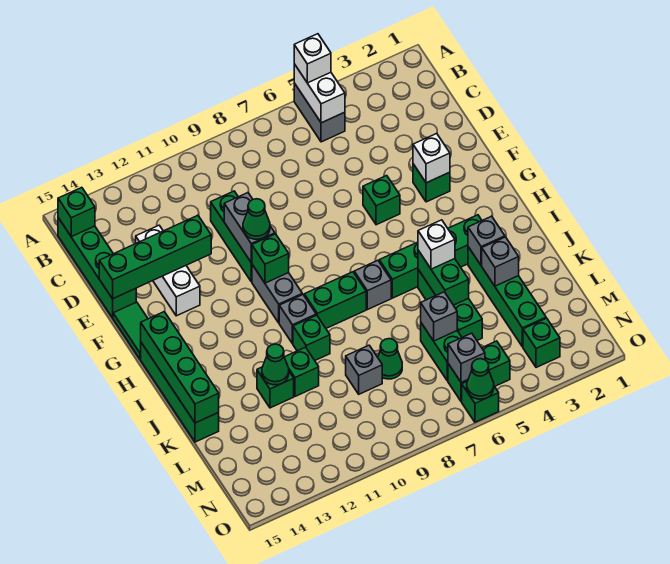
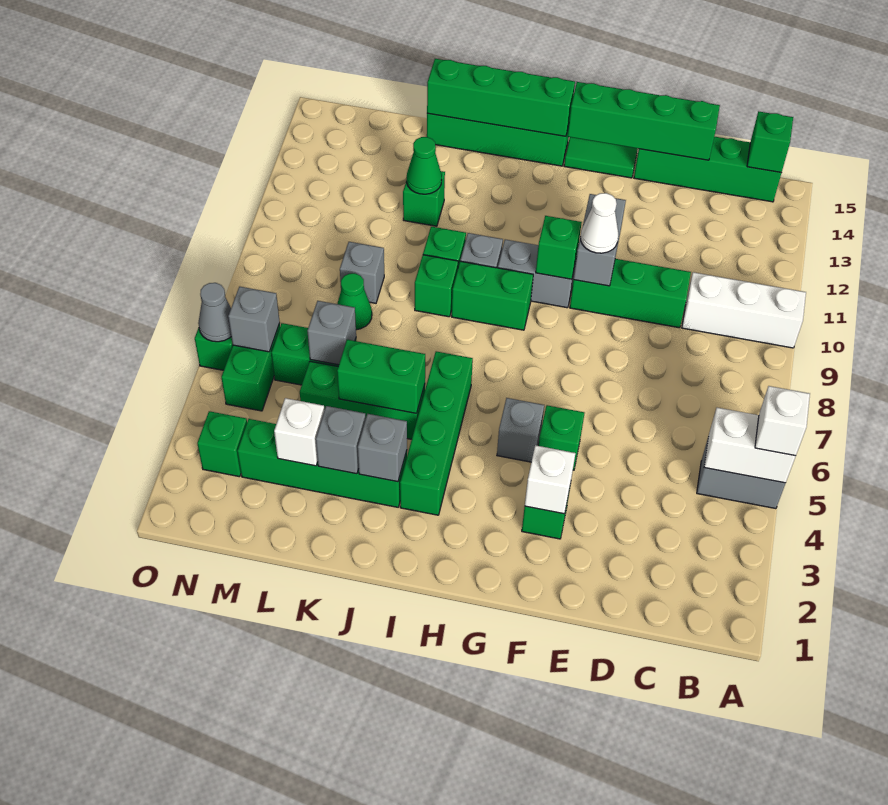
white 1x3 brick [136,225,200,316] -> white 1x3 brick moved to [682,272,806,348]
grey 1x2 brick [224,193,275,263] -> grey 1x2 brick turned to [574,194,626,286]
green 1x4 brick [99,216,211,299] -> green 1x4 brick turned to [568,82,720,160]
green 1x1 cone [243,199,270,239] -> white 1x1 cone [581,193,618,253]
grey 1x1 brick [354,260,391,310] -> grey 1x1 brick moved to [497,398,544,462]
green 1x2 brick [304,272,366,328] -> green 1x2 brick turned to [452,261,533,330]
white 1x1 brick [418,220,455,269] -> white 1x1 brick moved to [274,398,325,466]
green 1x1 brick [284,347,319,396] -> green 1x1 brick moved to [415,255,458,317]
green 1x1 cone [467,359,494,399] -> grey 1x1 cone [198,283,231,342]

